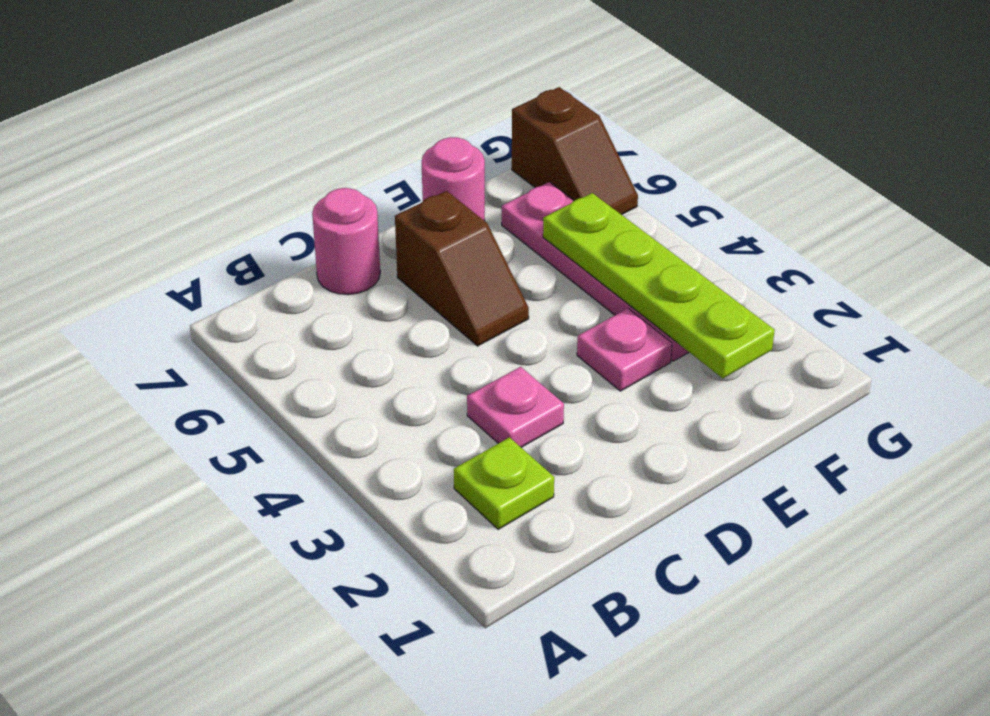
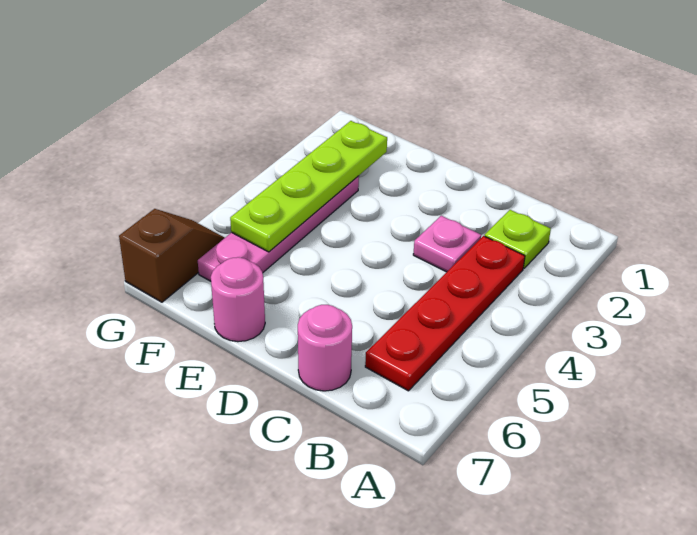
none -> red 1x4 plate [365,236,525,391]
brown 1x2 slope [395,191,529,346] -> none
pink 1x1 plate [577,309,672,391] -> none

